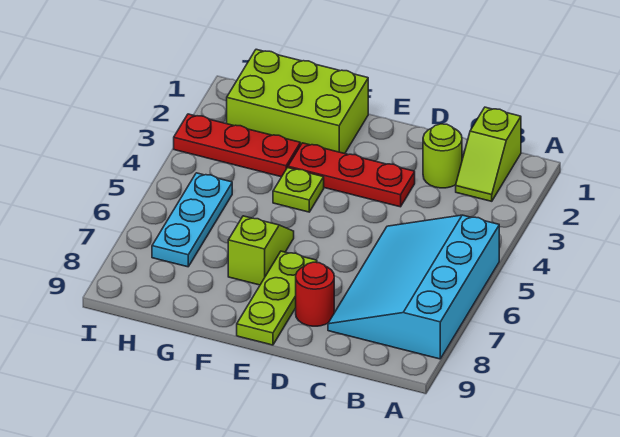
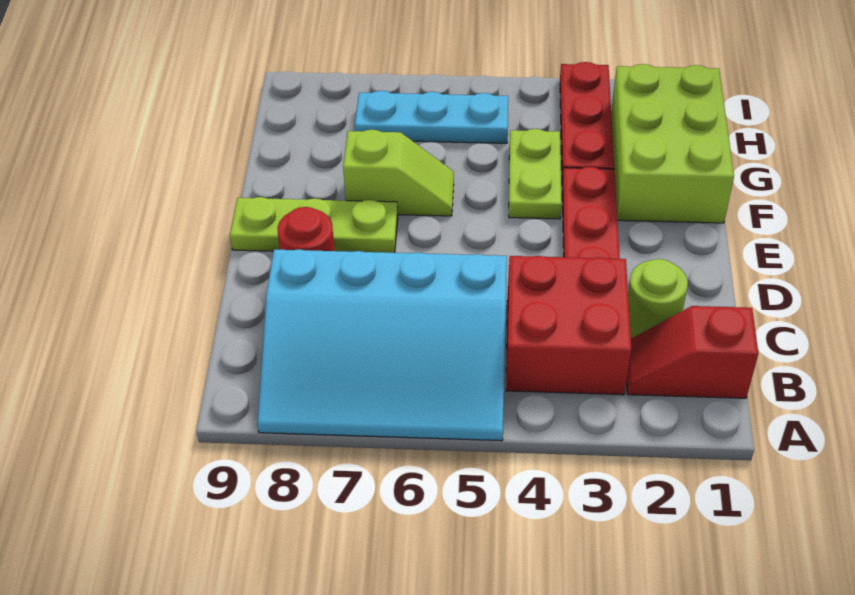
cyan 3x4 slope [328,215,499,359] -> cyan 3x4 slope turned to [257,249,507,441]
lime 1x2 slope [456,107,521,201] -> red 1x2 slope [627,306,758,398]
none -> red 2x2 brick [506,256,631,395]
lime 1x1 plate [273,168,324,212] -> lime 1x2 plate [509,129,562,219]

